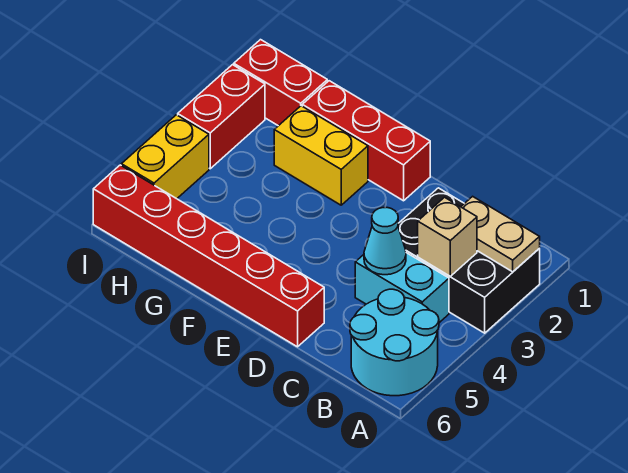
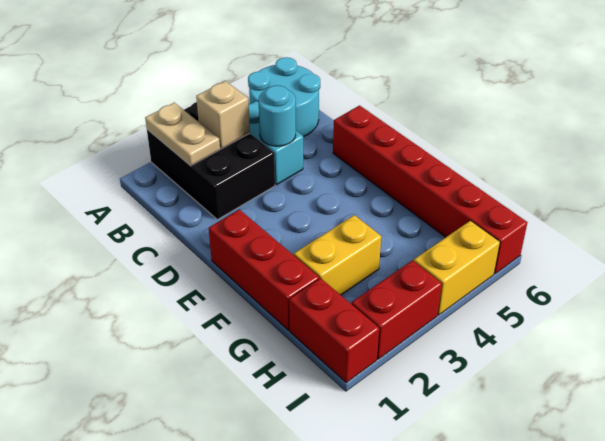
cyan 1x1 cone [364,208,406,275] -> cyan 1x1 round brick [259,85,296,146]
yellow 1x2 brick [274,106,368,205] -> yellow 1x2 brick turned to [294,215,381,295]

